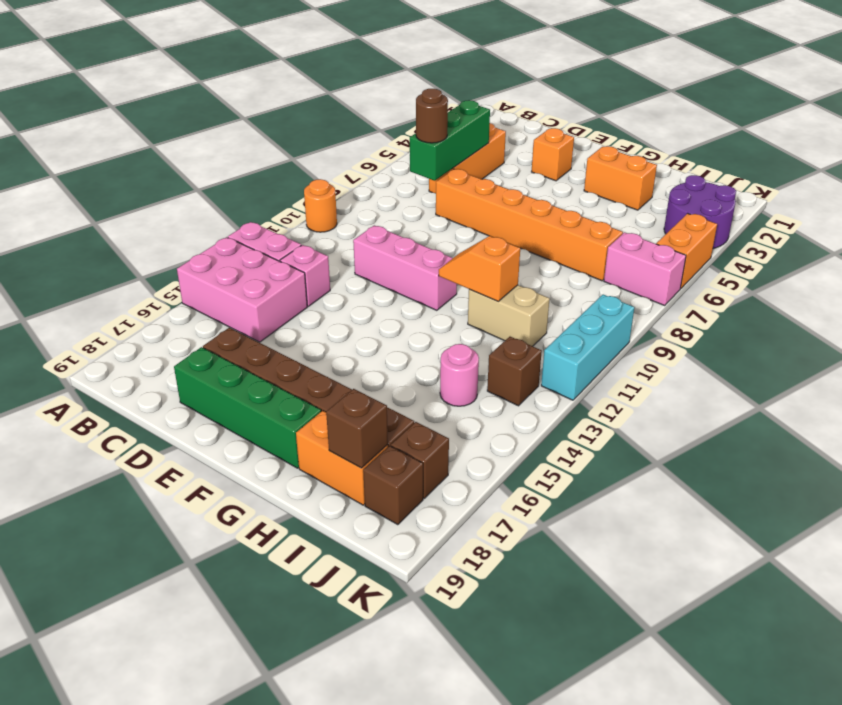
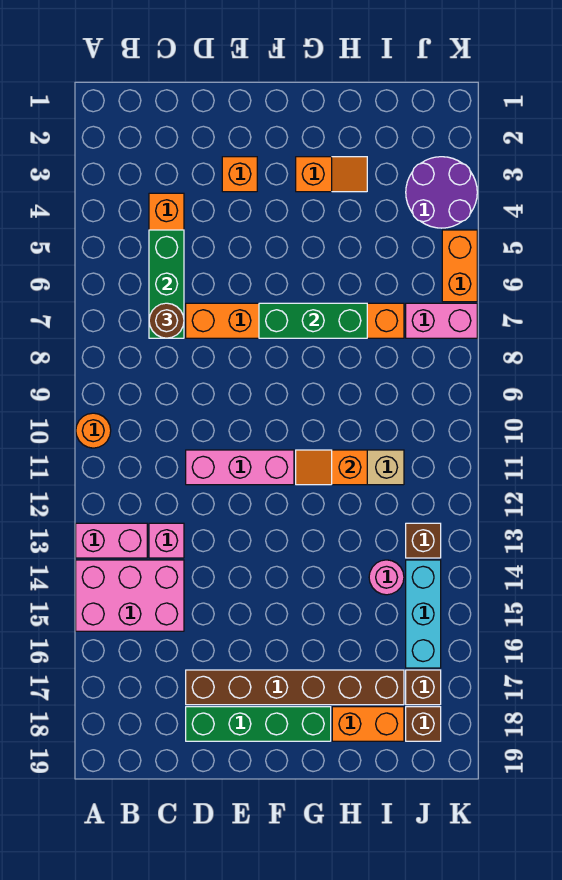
none -> green 1x3 brick [259,303,367,338]
orange 1x2 brick [584,146,657,210] -> orange 1x2 slope [296,157,367,192]
brown 1x1 brick [326,389,388,468] -> none
cyan 1x3 brick [541,294,634,400] -> cyan 1x3 brick moved to [406,560,441,668]

